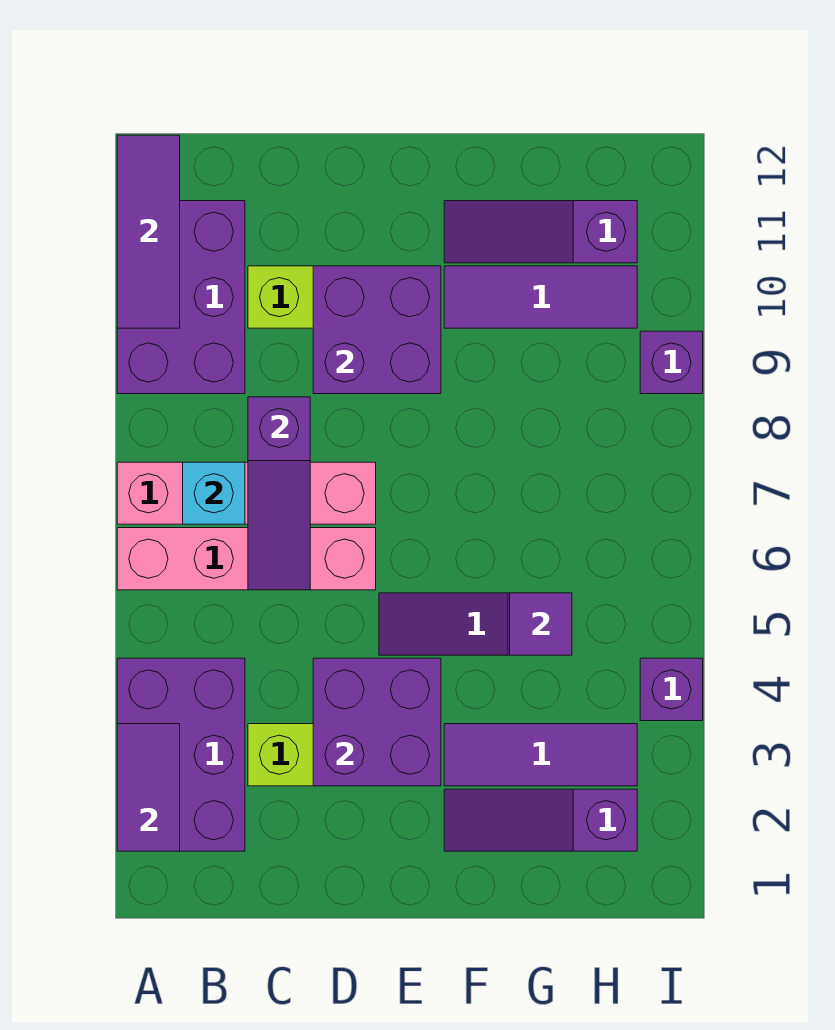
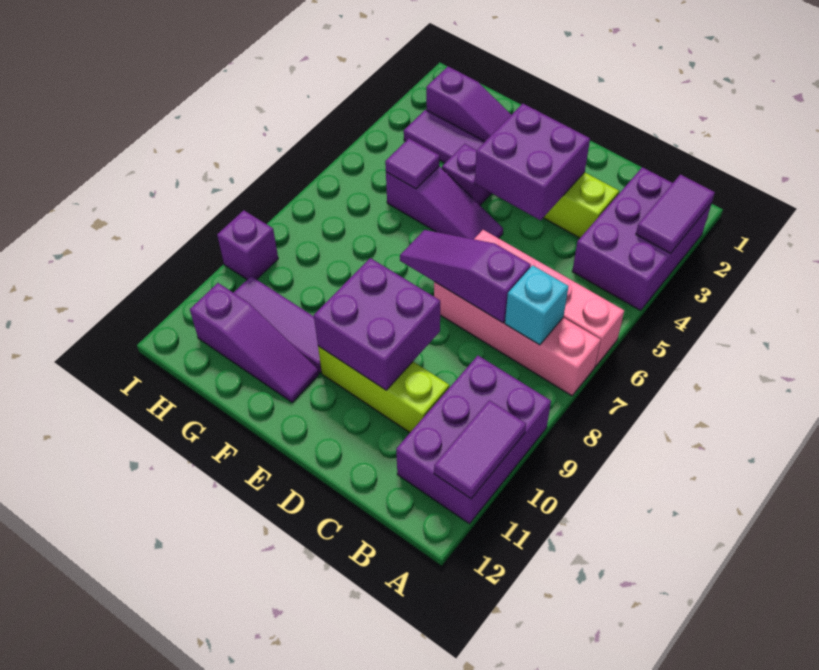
purple 1x3 tile [117,135,180,328] -> purple 1x2 tile [434,400,526,499]
purple 1x3 slope [248,397,310,590] -> purple 1x3 slope turned to [400,230,531,323]
purple 1x1 brick [640,658,703,721] -> purple 1x1 brick moved to [442,144,492,205]

